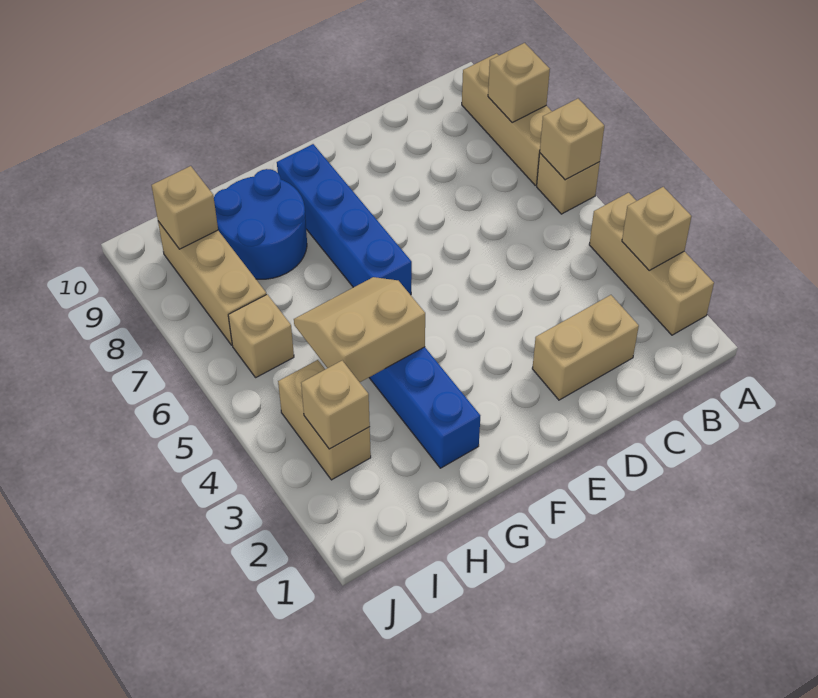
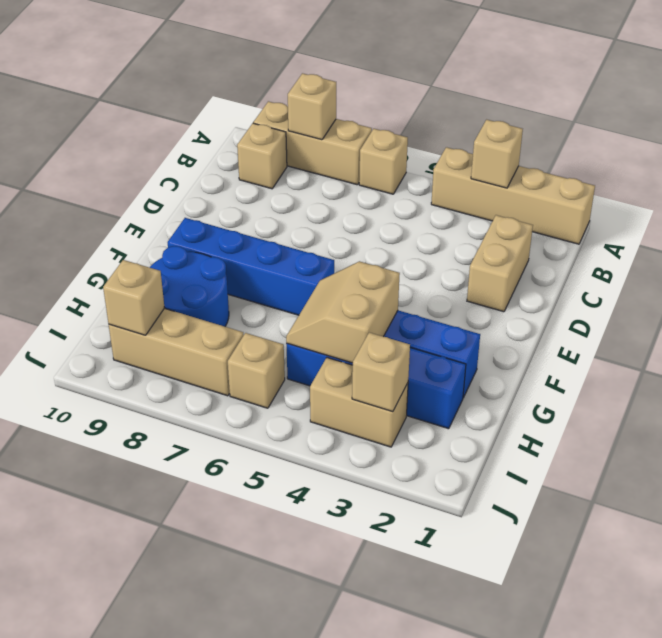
tan 1x3 brick [589,193,714,335] -> tan 1x4 brick [431,147,595,244]
tan 1x1 brick [540,99,604,180] -> tan 1x1 brick moved to [237,123,287,189]
none -> blue 1x4 brick [286,343,466,429]

